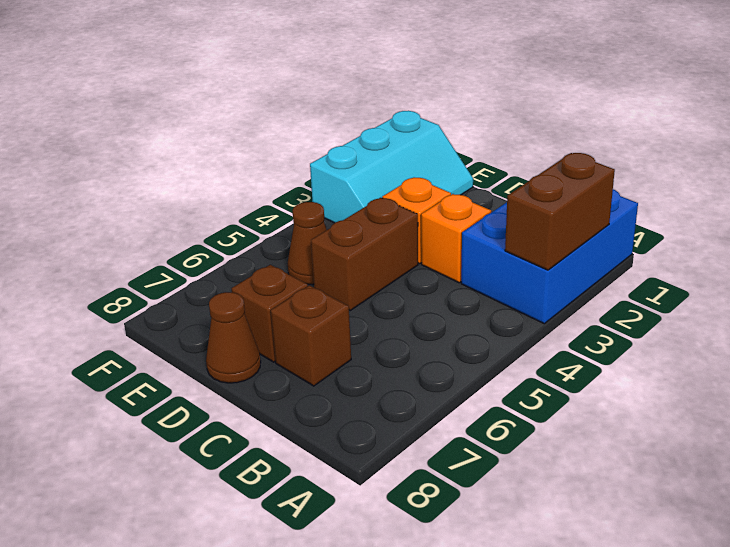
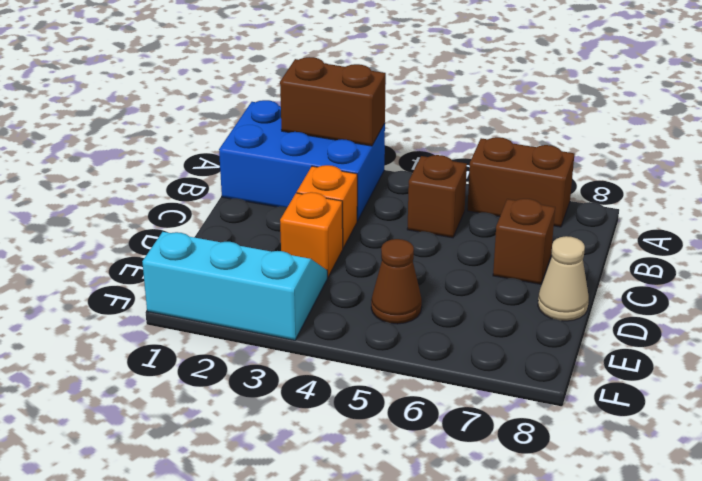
brown 1x2 brick [311,198,418,310] -> brown 1x2 brick moved to [467,137,574,227]
brown 1x1 brick [231,265,308,362] -> brown 1x1 brick moved to [407,155,467,238]
brown 1x1 cone [206,292,261,383] -> tan 1x1 cone [538,236,589,321]

